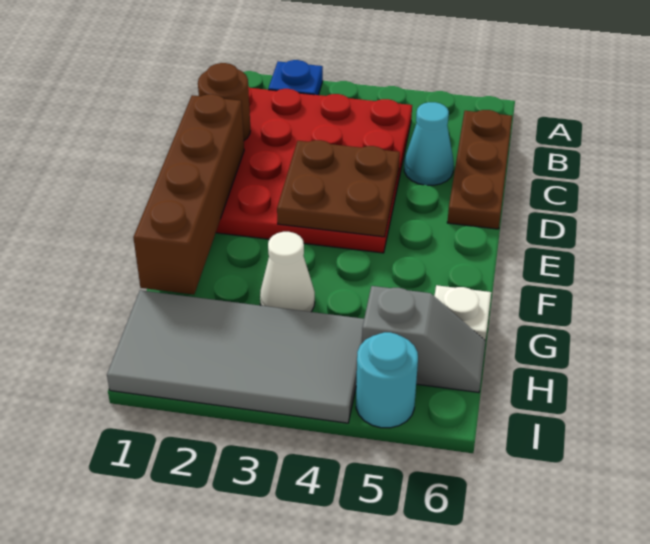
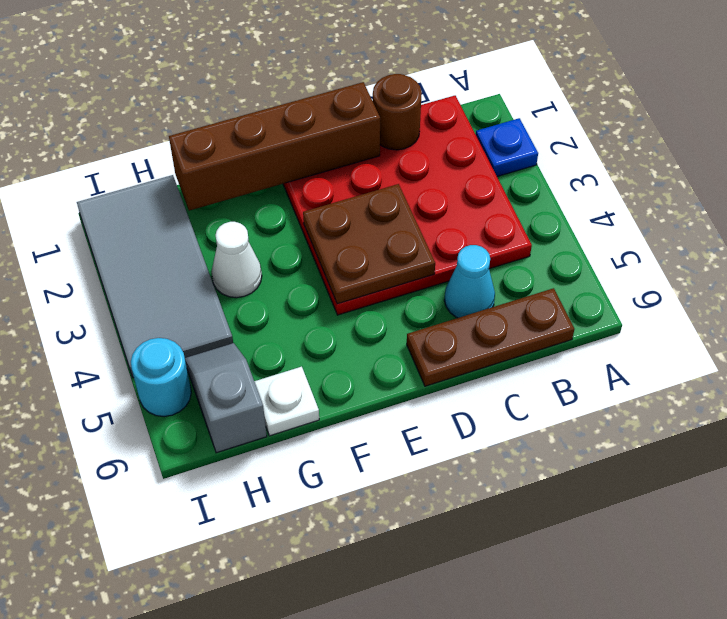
grey 1x2 slope [362,286,485,392] -> grey 1x2 slope turned to [185,343,267,453]

